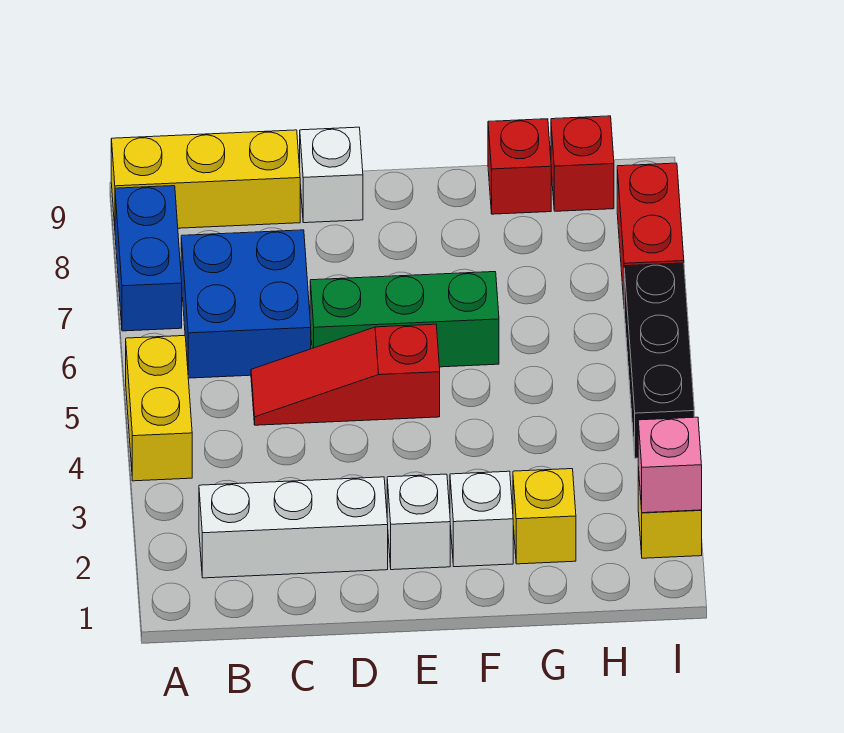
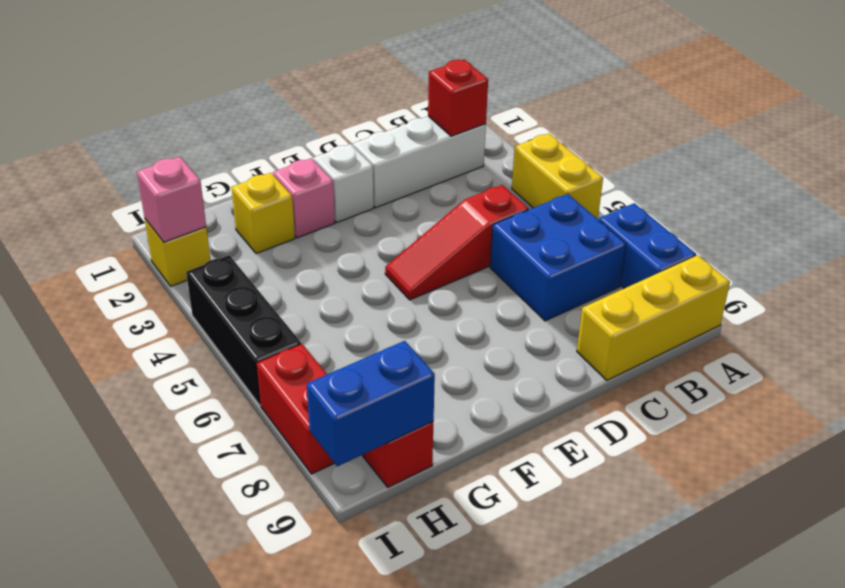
red 1x3 slope [251,324,440,425] -> red 1x3 slope turned to [385,185,528,300]
green 1x3 brick [310,272,499,367] -> none
white 1x1 brick [300,127,363,223] -> none
white 1x1 brick [450,471,513,567] -> pink 1x1 brick [273,158,335,238]
red 1x1 brick [488,119,551,214] -> red 1x1 brick moved to [428,60,488,136]
none -> blue 1x2 brick [307,341,435,466]

